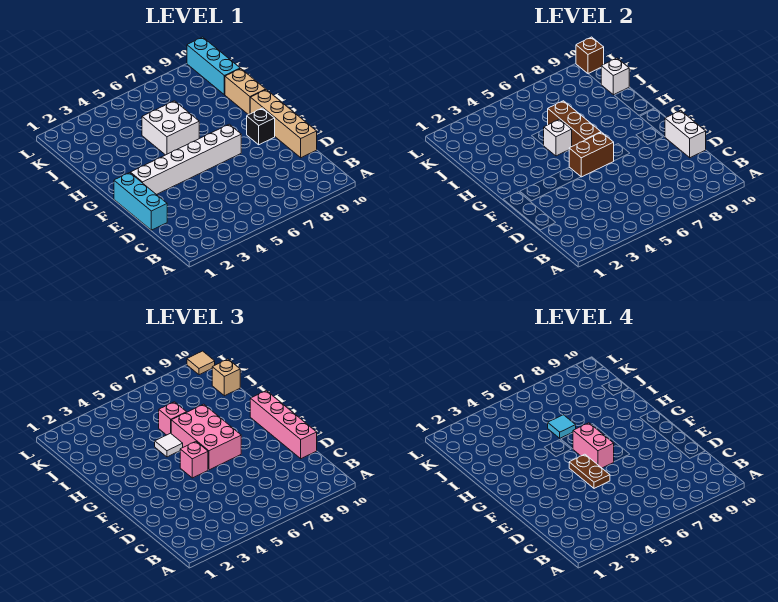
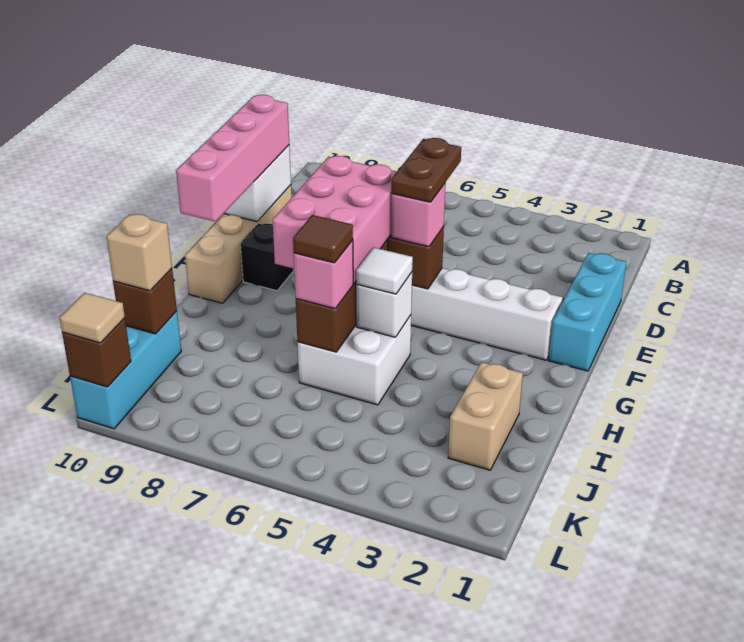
pink 1x2 brick [573,423,614,468] -> none
tan 1x2 brick [225,69,266,115] -> tan 1x2 brick moved to [448,362,523,470]
cyan 1x1 tile [548,415,576,438] -> brown 1x1 tile [293,215,353,263]
white 1x1 brick [601,58,629,95] -> brown 1x1 brick [113,268,177,334]

